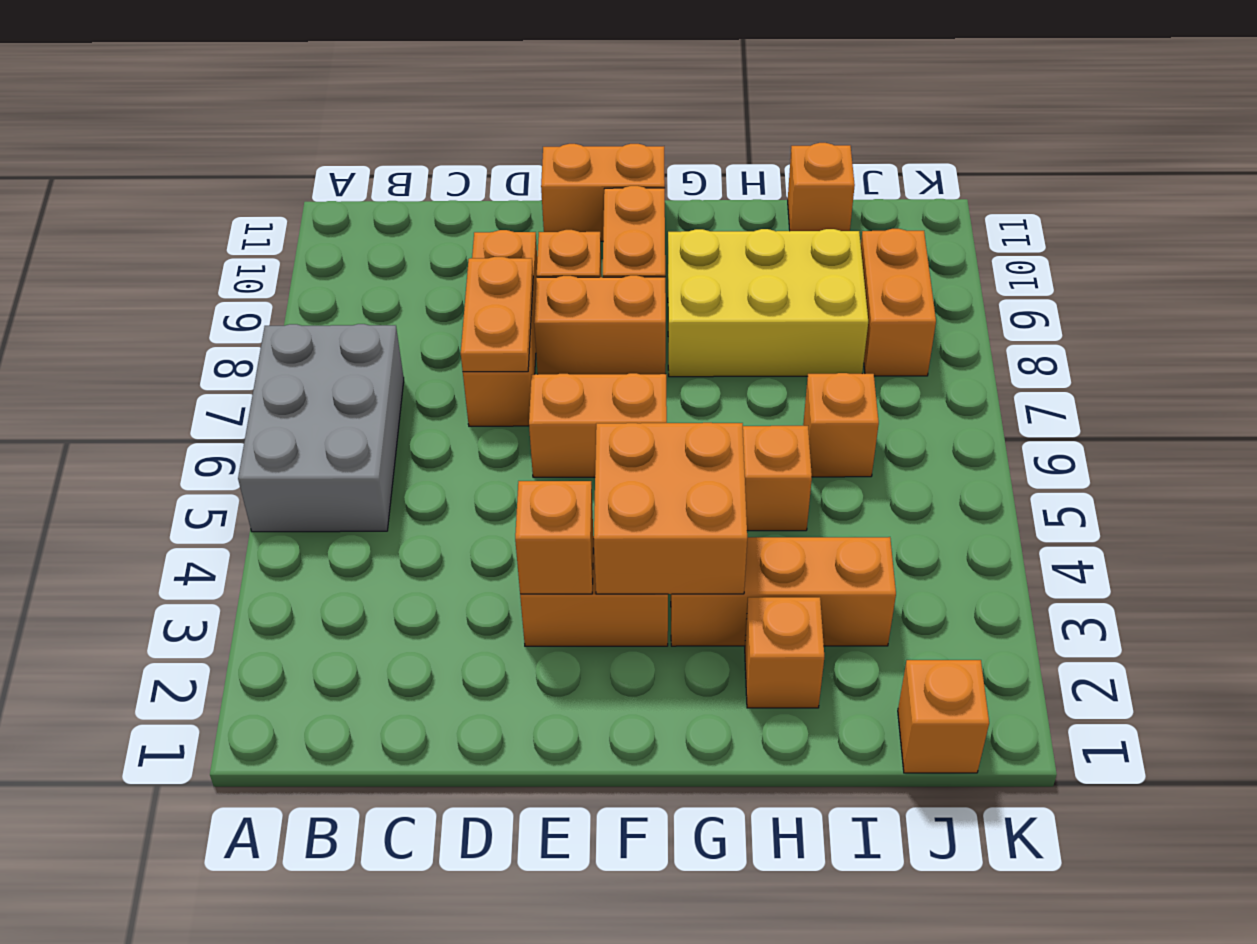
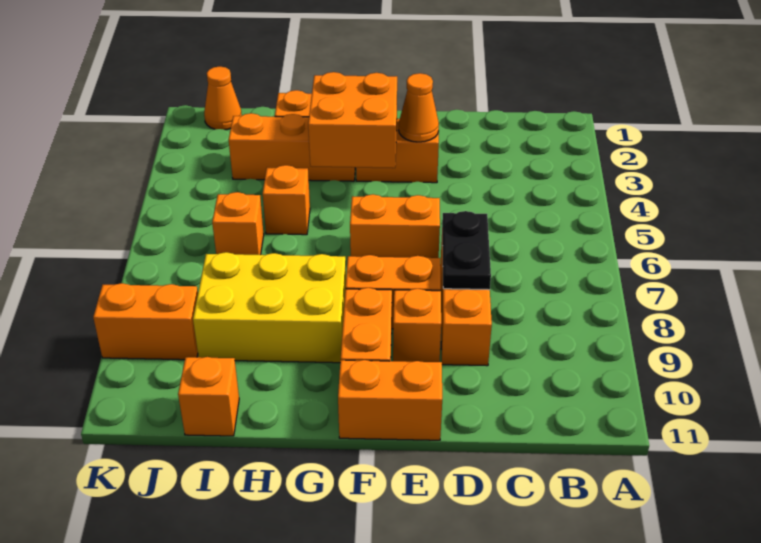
grey 2x3 brick [238,324,404,532] -> none
orange 1x2 plate [461,257,533,372] -> black 1x2 plate [442,211,491,290]
orange 1x1 brick [515,481,594,594] -> orange 1x1 cone [399,73,439,142]
orange 1x1 brick [898,660,989,773] -> orange 1x1 cone [204,67,242,130]
orange 1x2 brick [861,229,936,376] -> orange 1x2 brick turned to [93,283,198,360]

